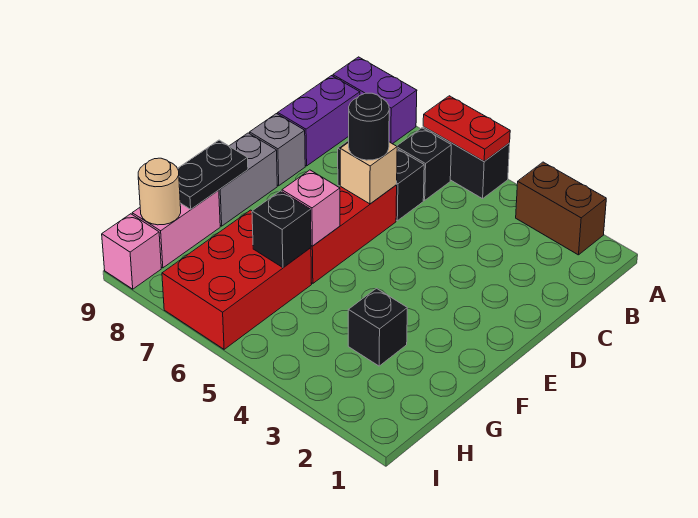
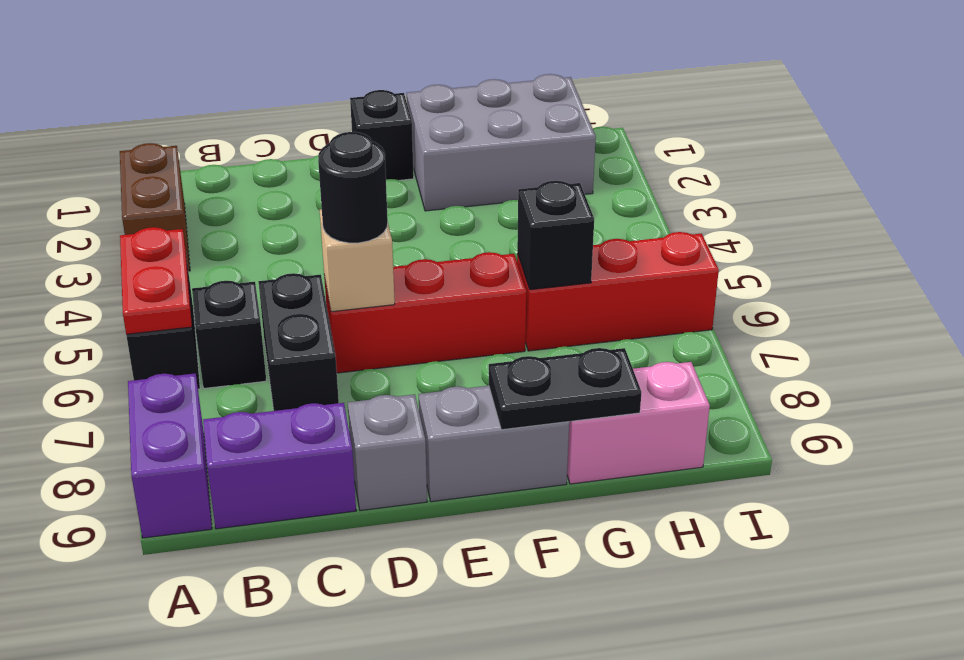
none -> grey 2x3 brick [407,74,596,211]
pink 1x1 brick [282,170,340,246] -> none
black 1x1 brick [348,288,407,366] -> black 1x1 brick moved to [350,90,414,180]
red 2x3 brick [162,210,312,349] -> red 1x3 brick [517,232,719,351]
tan 1x1 round brick [138,158,181,225] -> none
pink 1x1 brick [102,214,161,289] -> none

